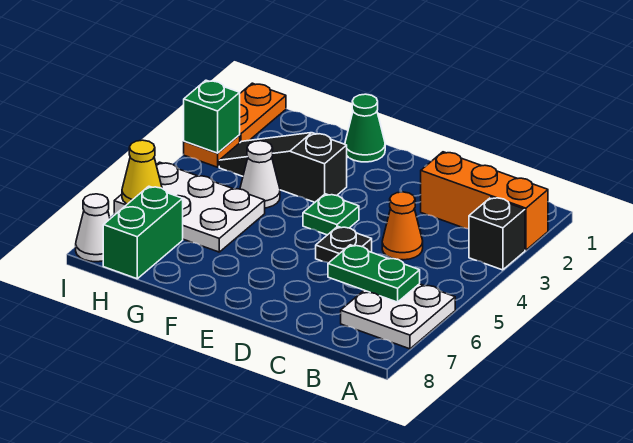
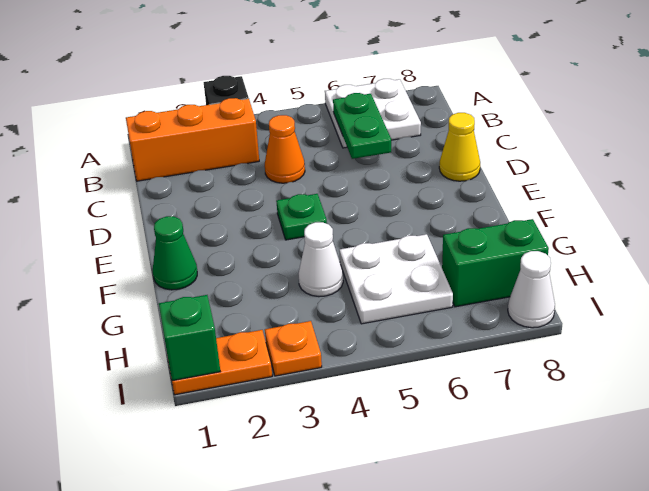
orange 1x3 brick [421,152,548,250] -> orange 1x3 brick turned to [126,98,259,181]
black 1x1 plate [316,226,372,263] -> none
black 1x3 slope [219,133,347,202] -> none
white 2x3 plate [114,162,265,252] -> white 2x2 plate [339,234,453,324]
green 1x1 brick [184,80,240,153] -> green 1x1 brick moved to [159,295,220,381]
yellow 1x1 cone [122,140,162,204] -> yellow 1x1 cone moved to [439,113,480,181]

